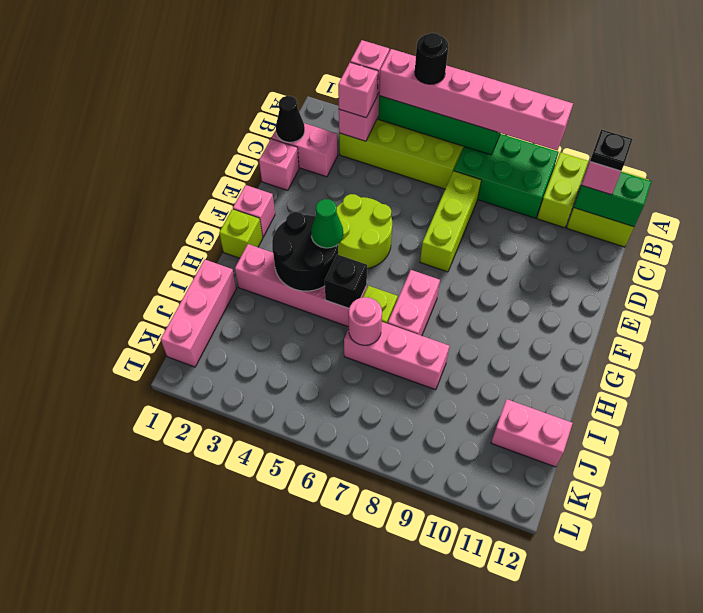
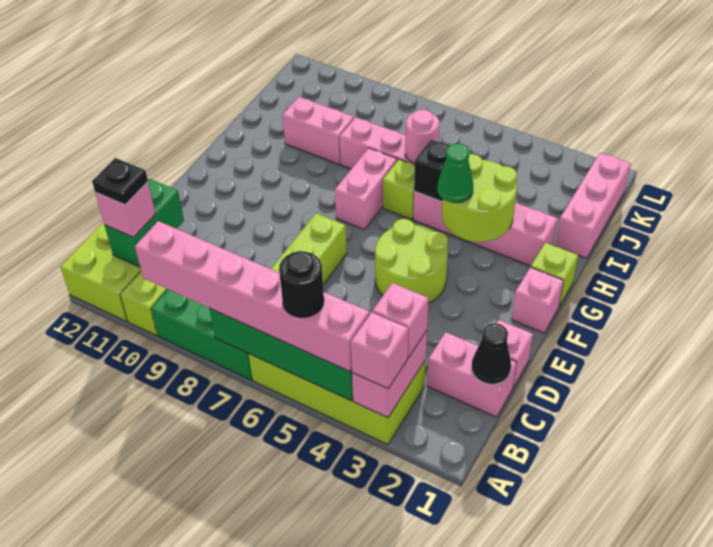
green 1x2 brick [574,172,651,227] -> green 1x2 brick turned to [105,179,184,267]
black 2x2 round brick [272,212,338,291] -> lime 2x2 round brick [442,154,517,242]
pink 1x2 brick [491,399,573,467] -> pink 1x2 brick moved to [282,97,354,164]

